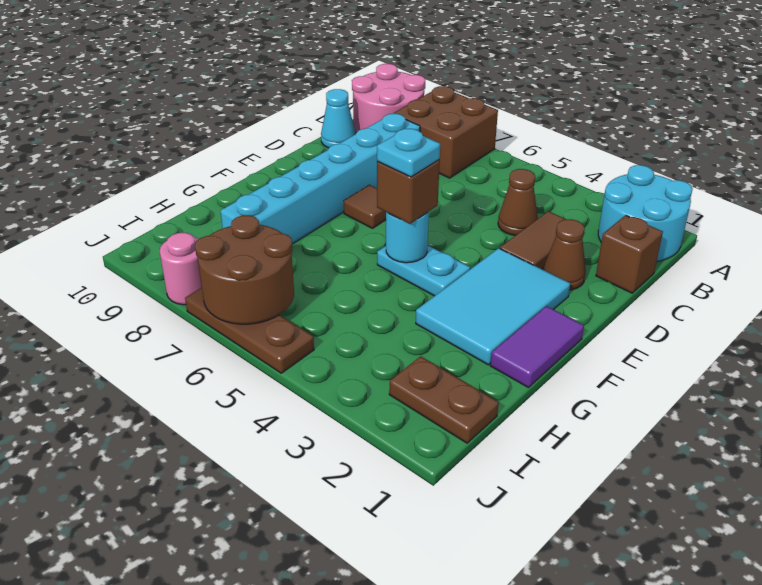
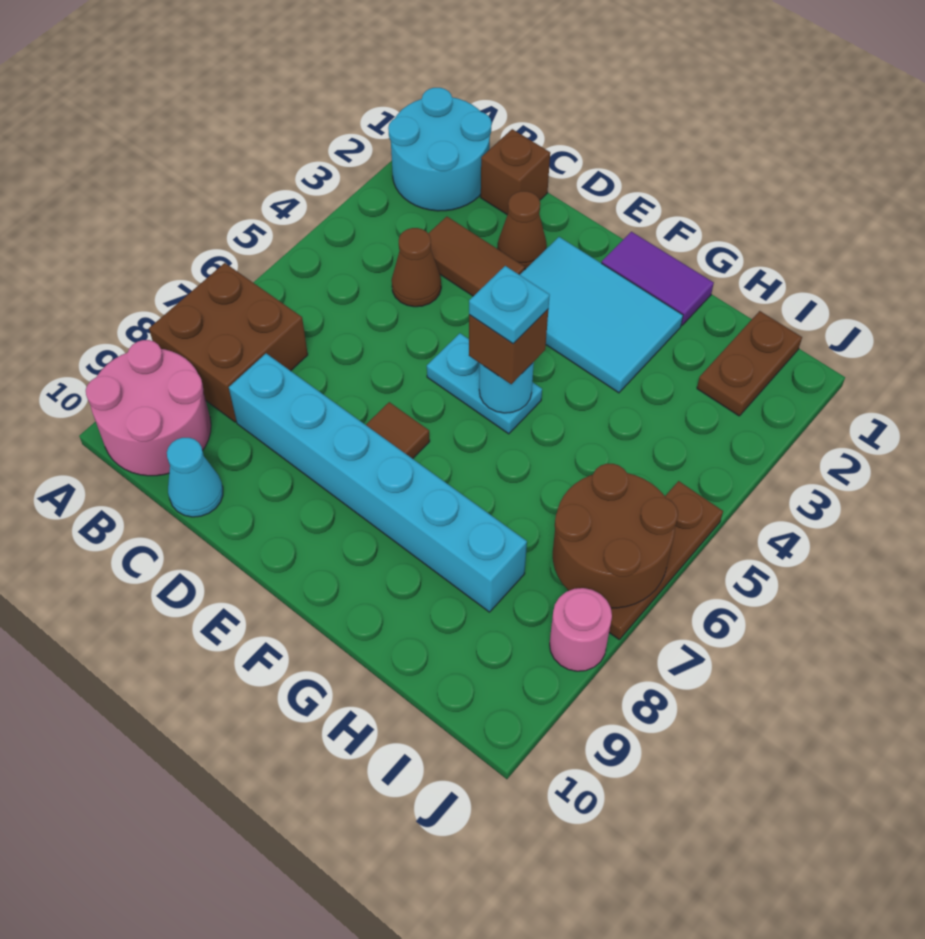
cyan 1x2 plate [377,246,470,296] -> cyan 1x2 plate turned to [427,333,542,434]

